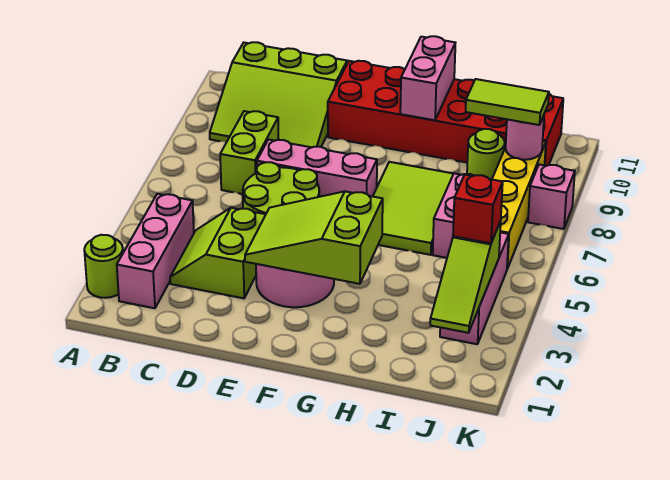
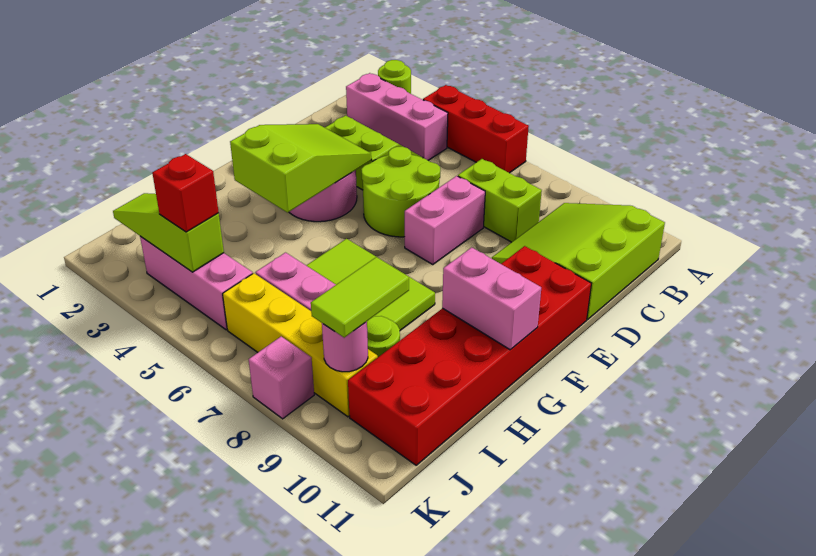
none -> red 1x3 brick [423,85,529,173]
pink 1x3 brick [257,140,377,197] -> pink 1x2 brick [405,176,485,264]

